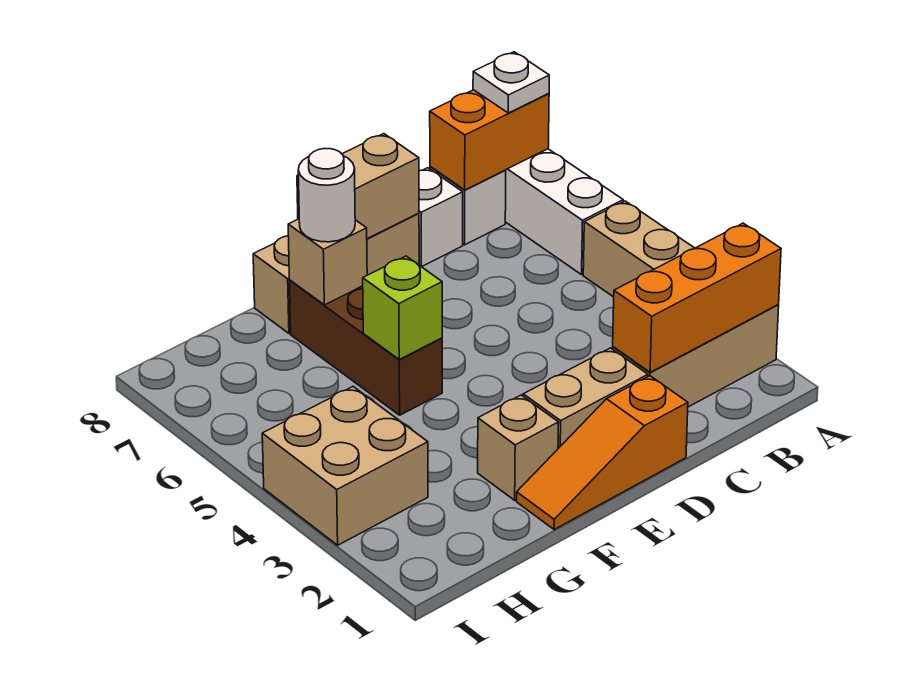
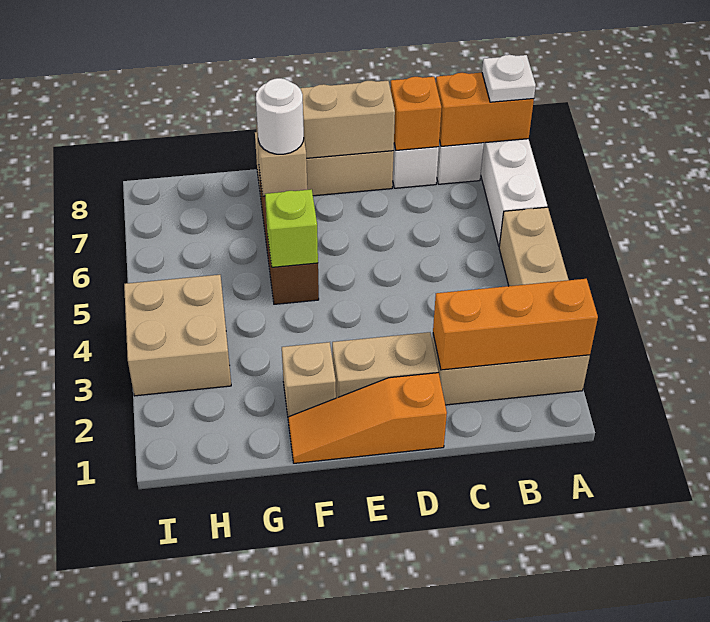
none -> orange 1x1 brick [390,77,442,150]

